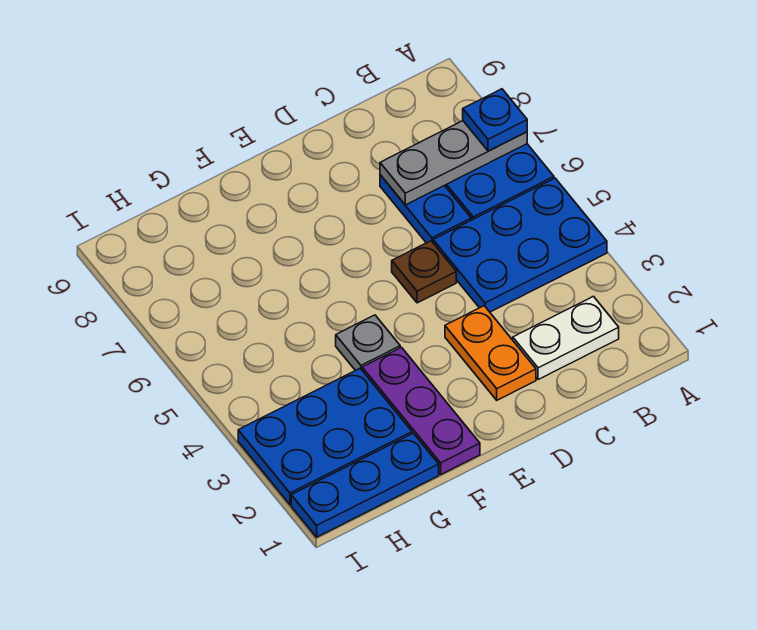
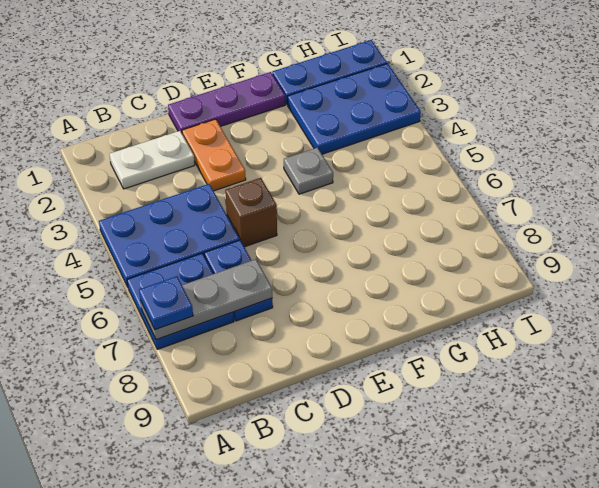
brown 1x1 plate [392,241,456,303] -> brown 1x1 brick [225,178,277,247]
purple 1x3 plate [362,347,480,474] -> purple 1x3 plate turned to [168,72,285,133]

